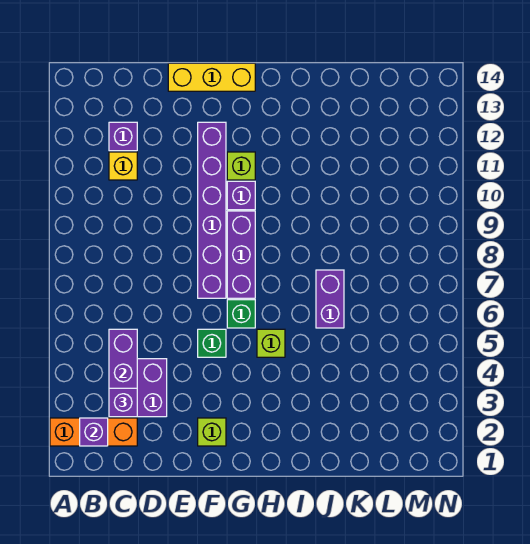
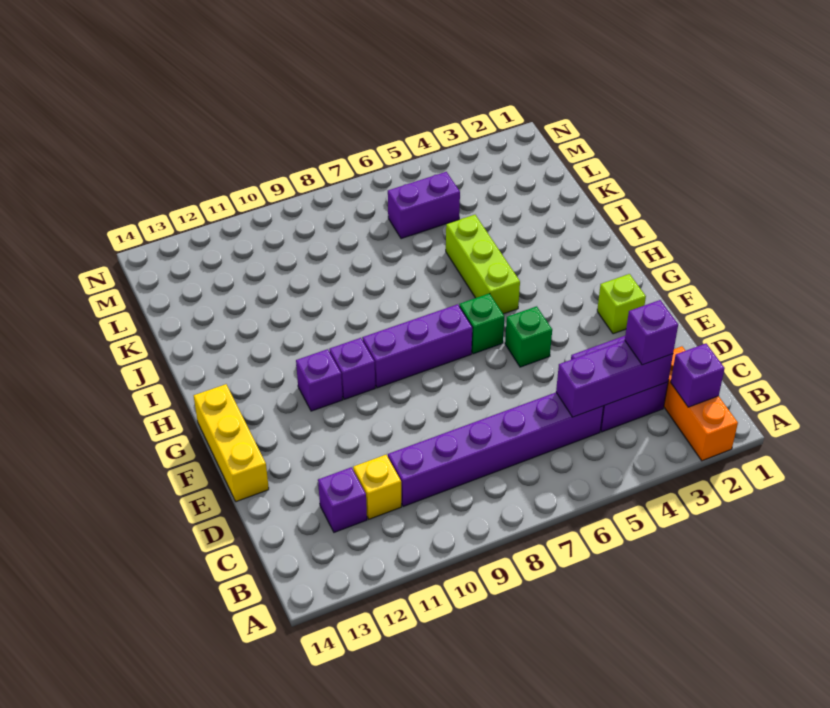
purple 1x6 brick [198,122,226,298] -> purple 1x6 brick moved to [388,393,604,507]
lime 1x1 brick [227,152,255,180] -> purple 1x1 brick [296,349,343,411]
lime 1x1 brick [257,329,285,357] -> lime 1x3 brick [446,215,520,314]
purple 1x2 brick [316,270,344,328] -> purple 1x2 brick moved to [388,172,460,239]

